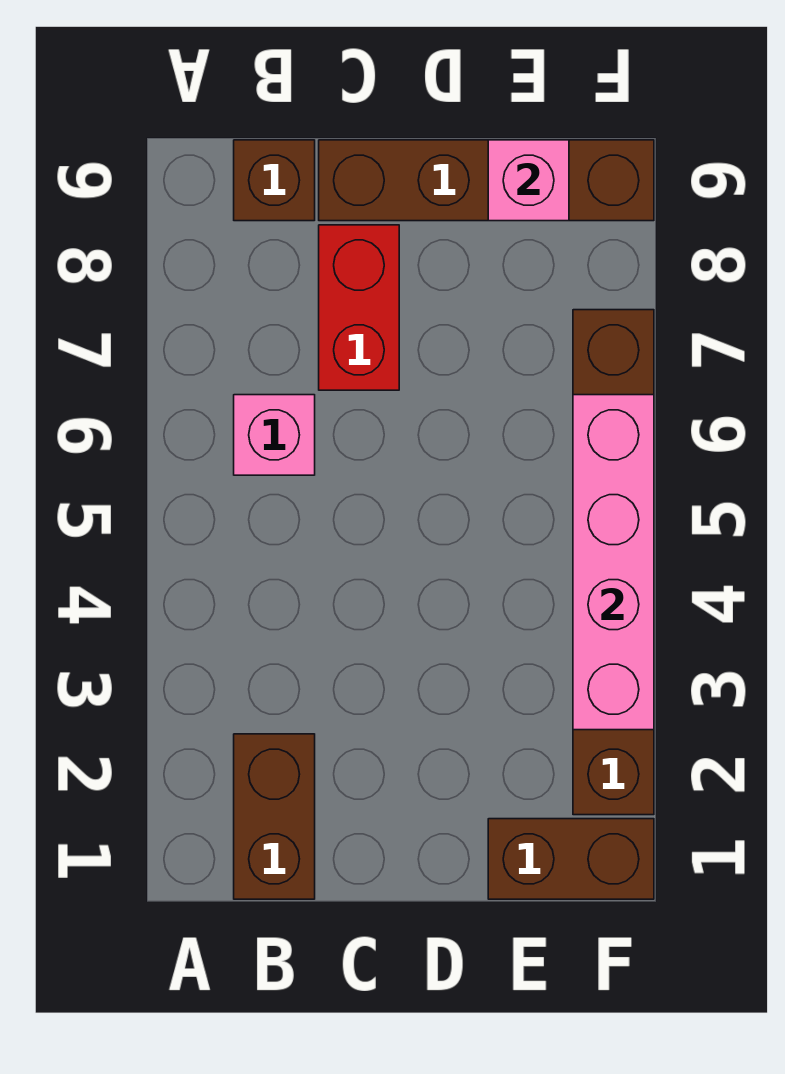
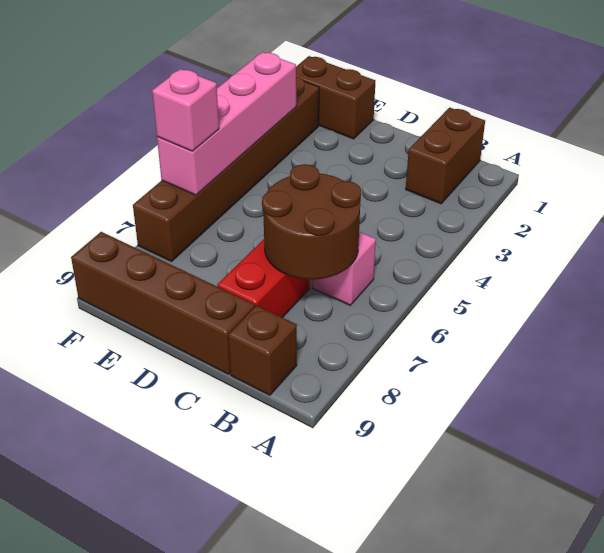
none -> brown 2x2 round brick [262,164,361,279]
pink 1x1 brick [488,140,569,221] -> pink 1x1 brick moved to [152,69,219,151]

